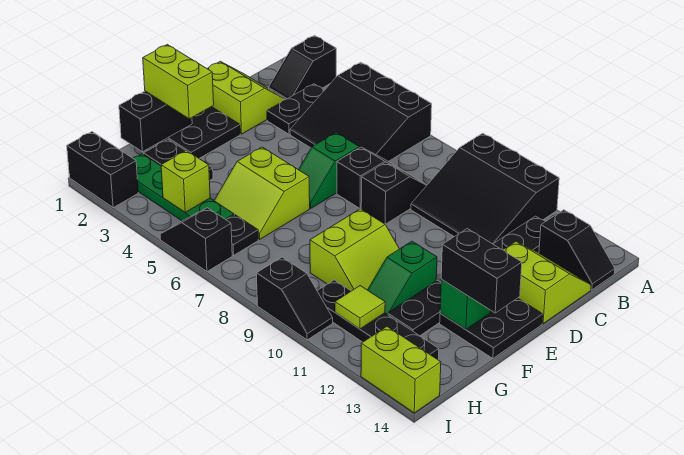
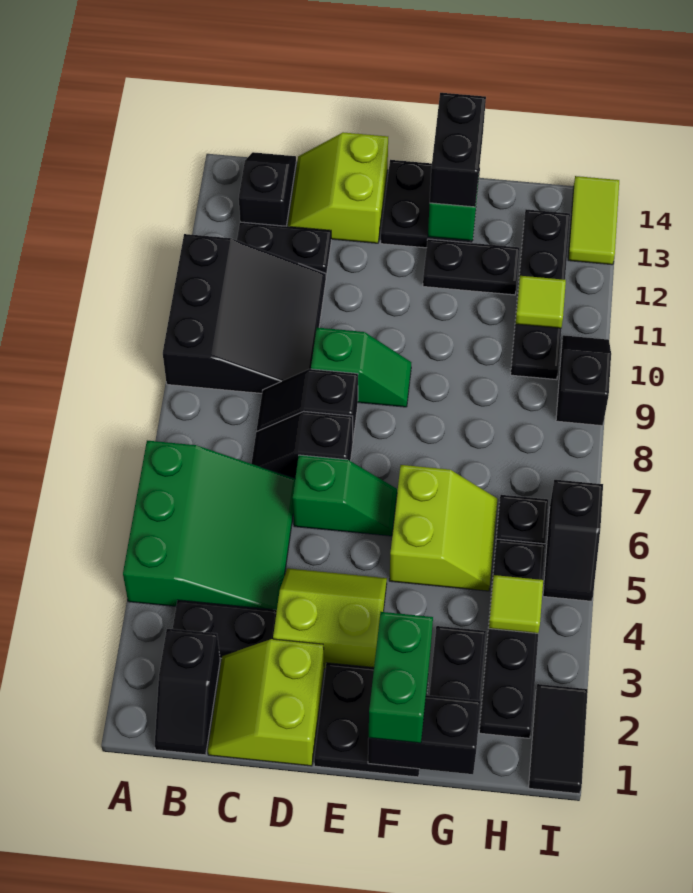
black 1x2 slope [269,36,336,99] -> black 1x2 slope turned to [155,629,220,755]
black 3x3 slope [290,62,432,161] -> green 3x3 slope [123,441,295,610]
lime 1x2 brick [143,45,214,119] -> green 1x2 brick [369,612,433,743]
lime 2x2 slope [310,209,399,291] -> lime 2x2 slope moved to [273,568,387,669]
green 1x2 slope [368,241,437,315] -> green 1x2 slope moved to [311,328,411,407]
green 1x4 plate [133,154,234,221] -> black 1x4 plate [479,539,545,738]
lime 1x1 brick [161,150,210,212] -> lime 1x1 tile [489,575,543,633]
black 1x2 brick [67,132,138,208] -> black 1x2 tile [529,684,588,794]
lime 1x2 brick [361,327,441,413] -> lime 1x2 tile [568,176,619,265]

